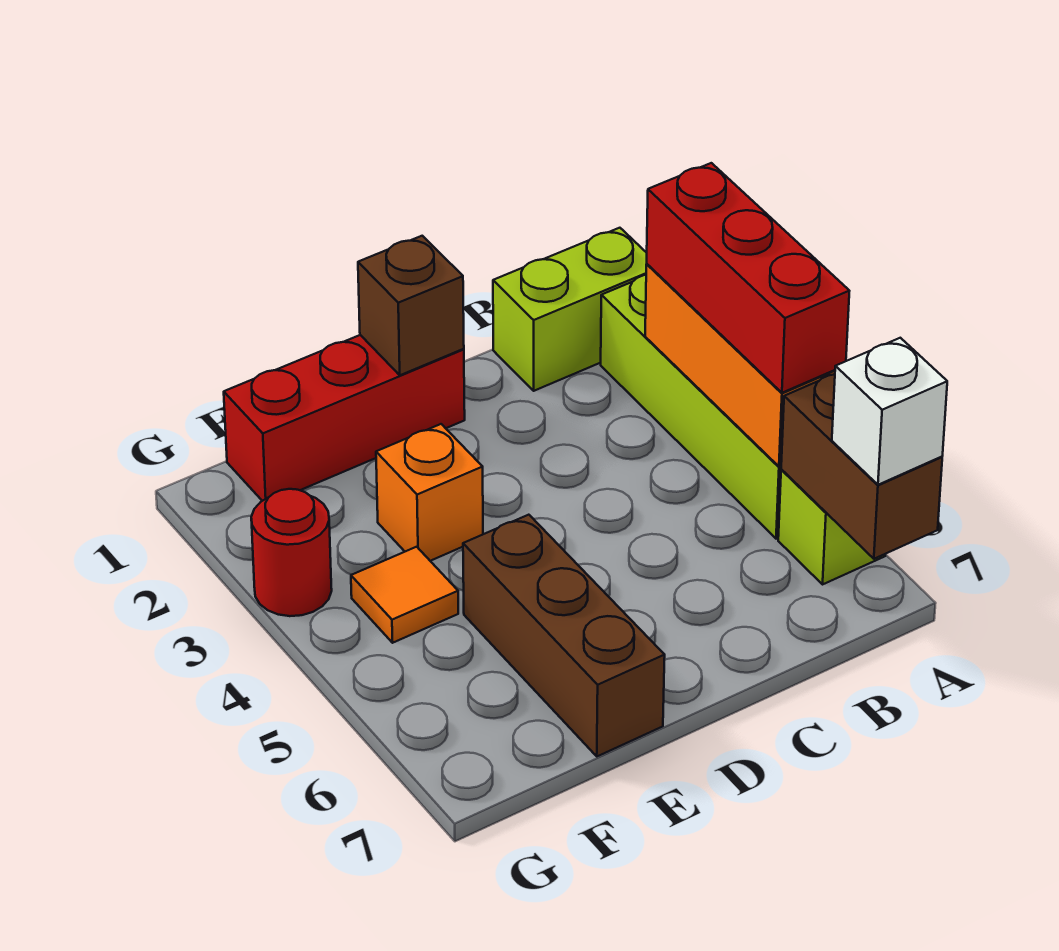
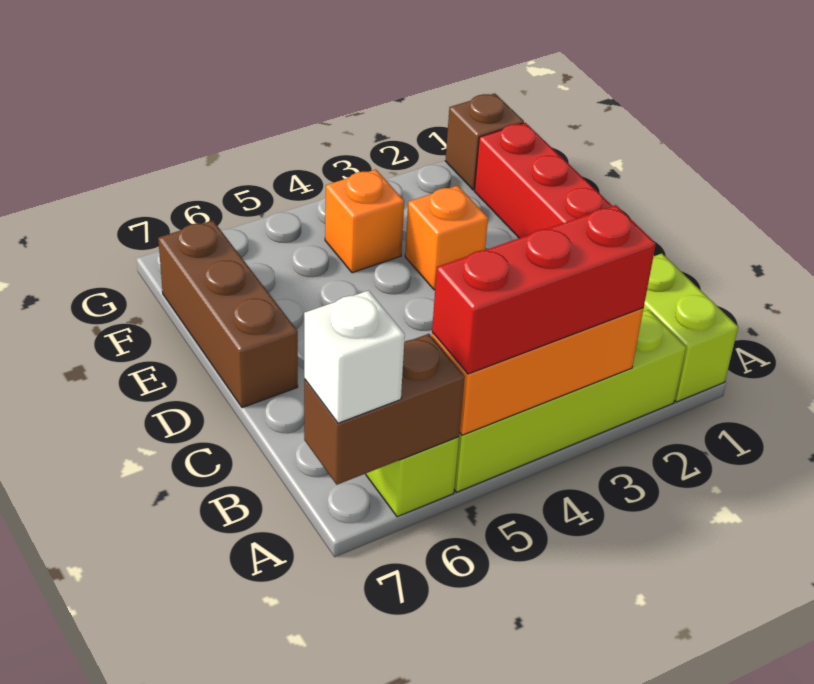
brown 1x1 brick [358,236,464,375] -> brown 1x1 brick moved to [445,93,524,190]
brown 1x3 brick [463,515,665,756] -> brown 1x3 brick turned to [158,221,298,408]
orange 1x1 tile [351,547,458,643] -> orange 1x1 brick [325,169,404,273]
red 1x1 round brick [251,489,332,616] -> none

